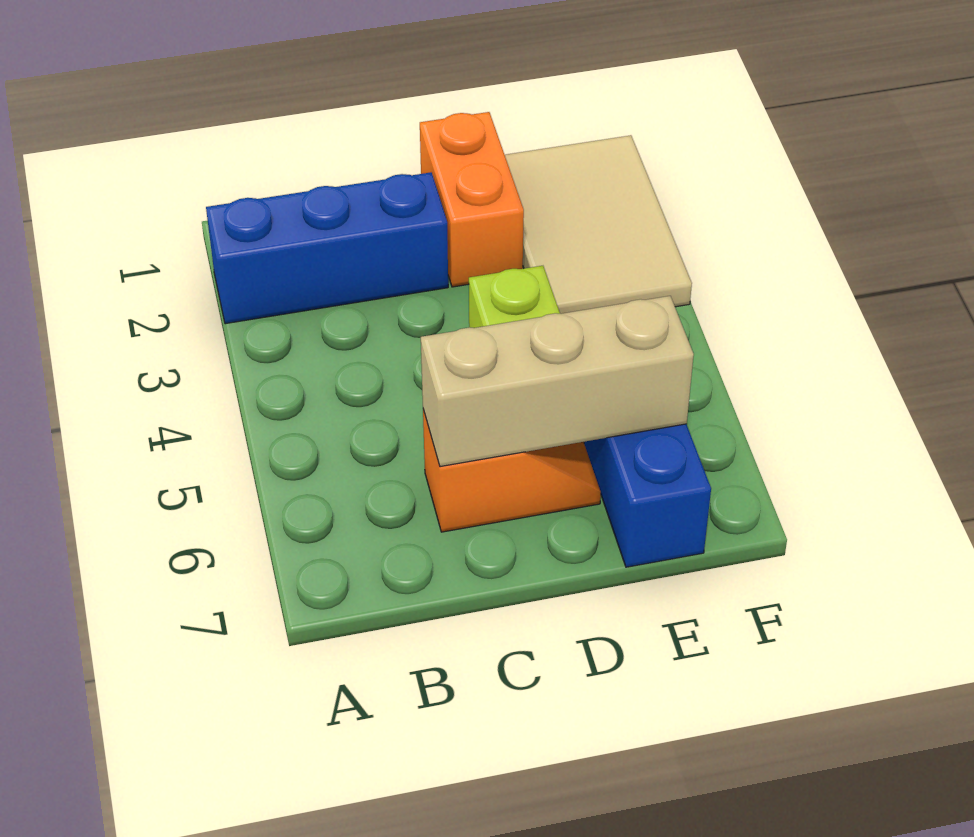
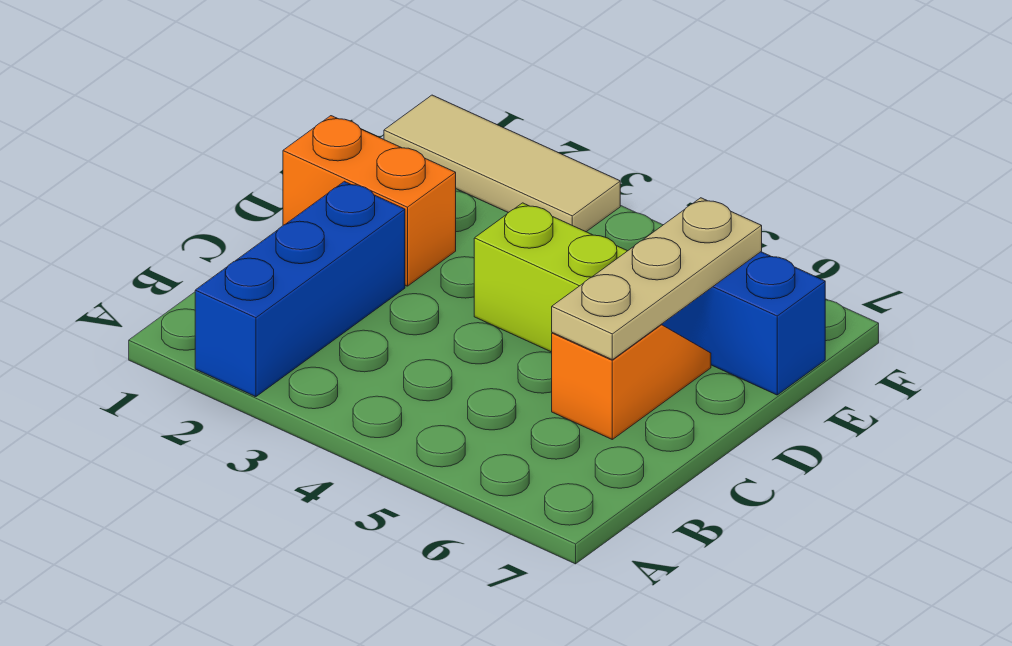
tan 1x3 brick [421,296,694,467] -> tan 1x3 plate [552,198,762,360]
tan 2x3 tile [505,135,692,314] -> tan 1x3 tile [384,95,620,232]

